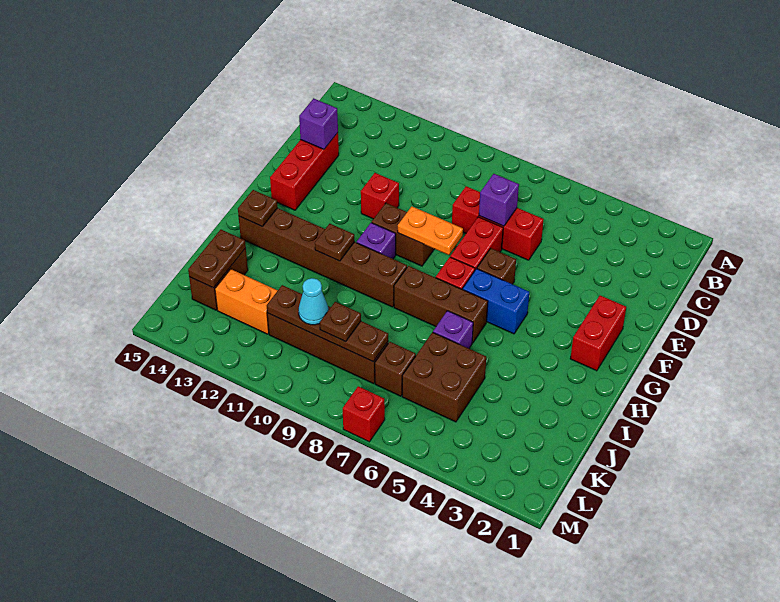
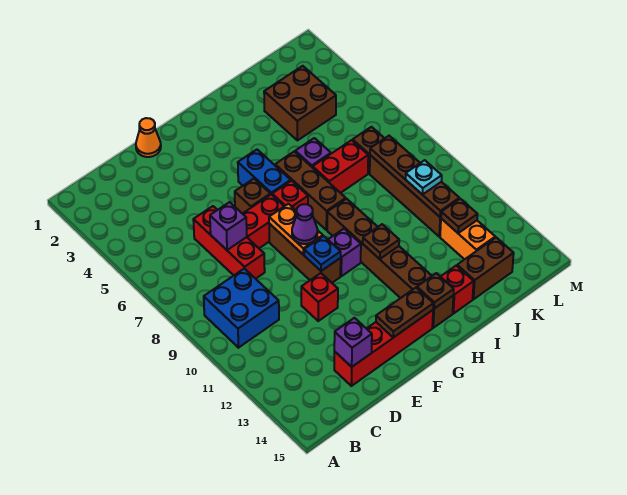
none -> blue 2x2 brick [204,268,279,348]
red 1x3 brick [270,133,339,210] -> red 1x4 brick [334,310,433,386]
none -> orange 1x1 cone [136,118,161,157]
red 1x2 brick [570,296,626,371] -> red 1x2 brick moved to [313,140,368,193]
brown 1x2 brick [372,203,434,266] -> brown 1x3 brick [269,224,341,283]
none -> purple 1x1 cone [292,204,318,244]
none -> blue 1x1 plate [304,236,341,271]
brown 2x2 brick [402,332,486,422] -> brown 2x2 brick moved to [264,66,336,140]
brown 1x2 plate [188,230,246,288] -> brown 1x2 plate moved to [376,288,433,338]
brown 1x1 plate [320,302,361,342] -> brown 1x1 plate moved to [441,199,478,233]
cyan 1x1 cone [299,278,328,325] -> cyan 1x1 plate [406,160,442,194]
red 1x1 brick [343,386,385,442] -> red 1x1 brick moved to [440,266,474,314]

